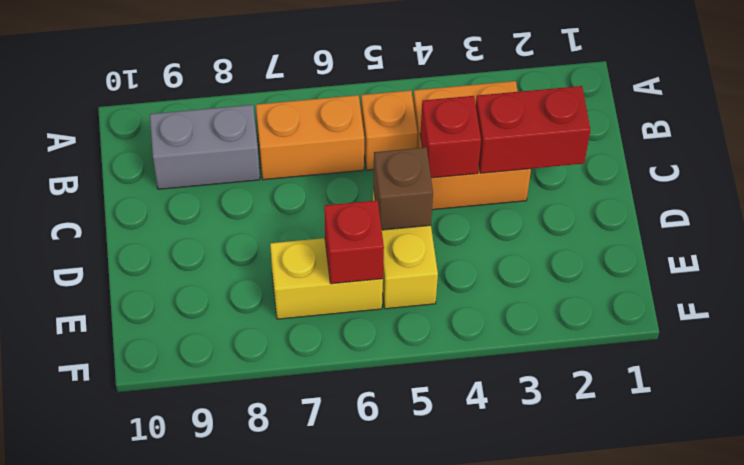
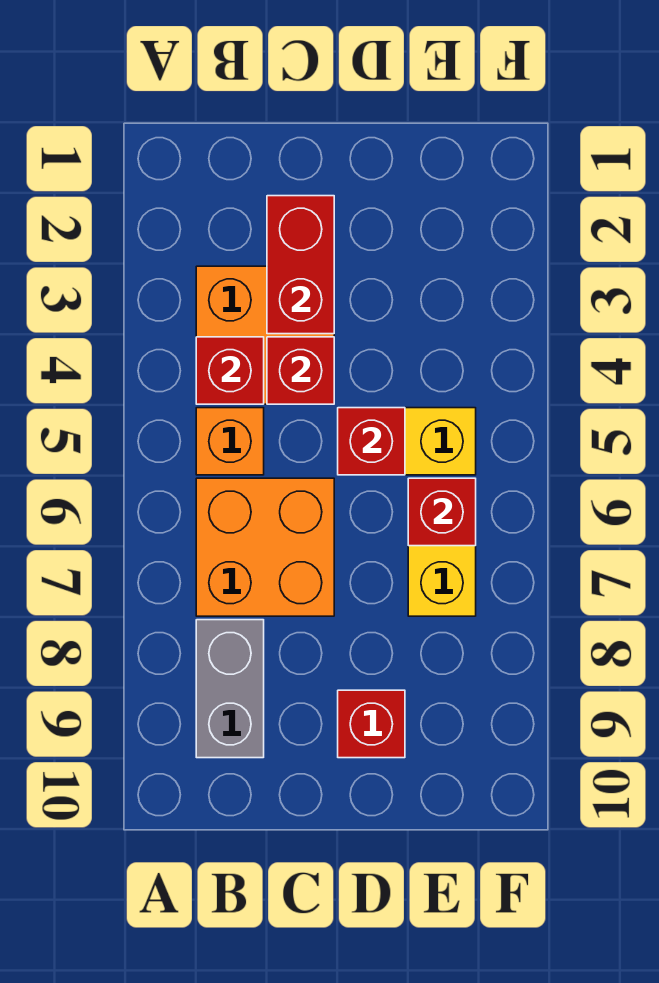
none -> red 1x1 brick [196,337,264,404]
orange 1x2 brick [256,95,364,180] -> orange 2x2 brick [196,478,334,616]
brown 1x1 brick [373,147,433,230] -> red 1x1 brick [338,408,405,475]
none -> red 1x1 brick [338,690,405,758]

